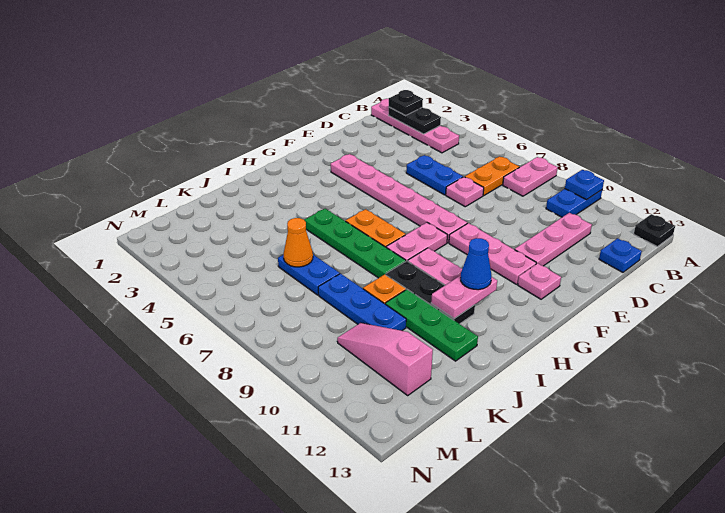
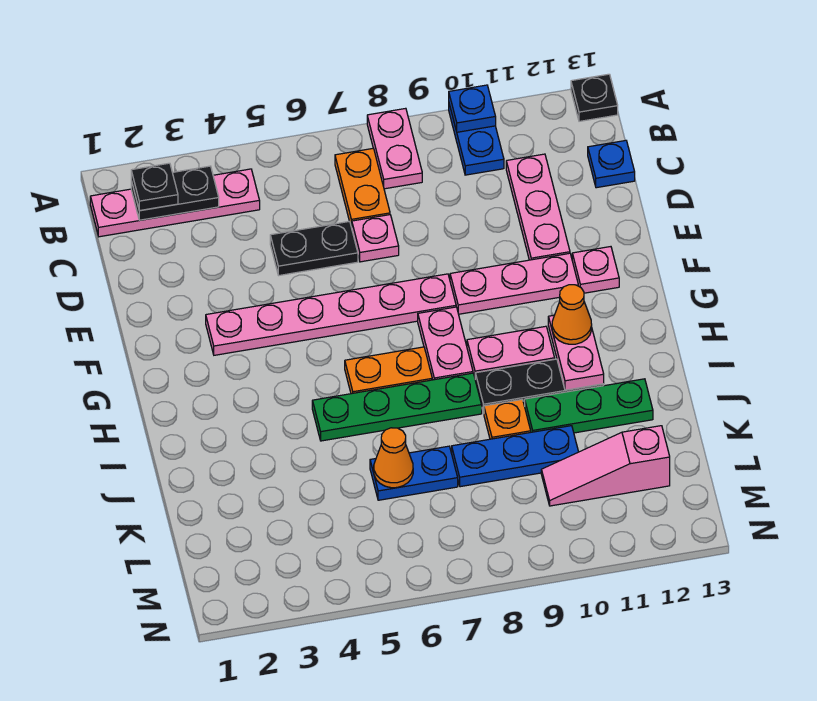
blue 1x2 plate [406,155,463,195] -> black 1x2 plate [270,221,358,275]
blue 1x1 cone [461,238,492,290] -> orange 1x1 cone [552,285,592,344]

